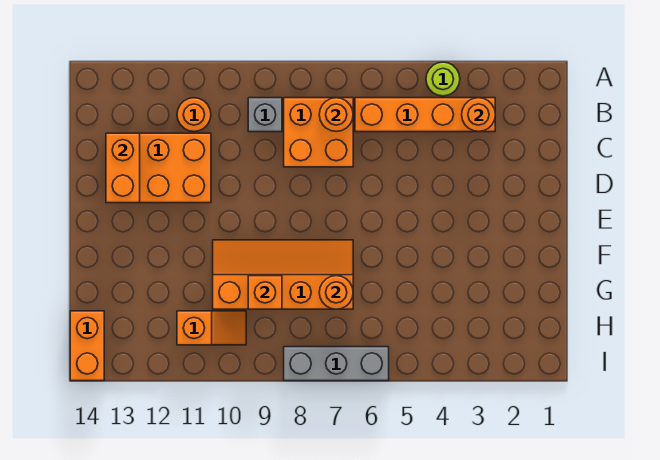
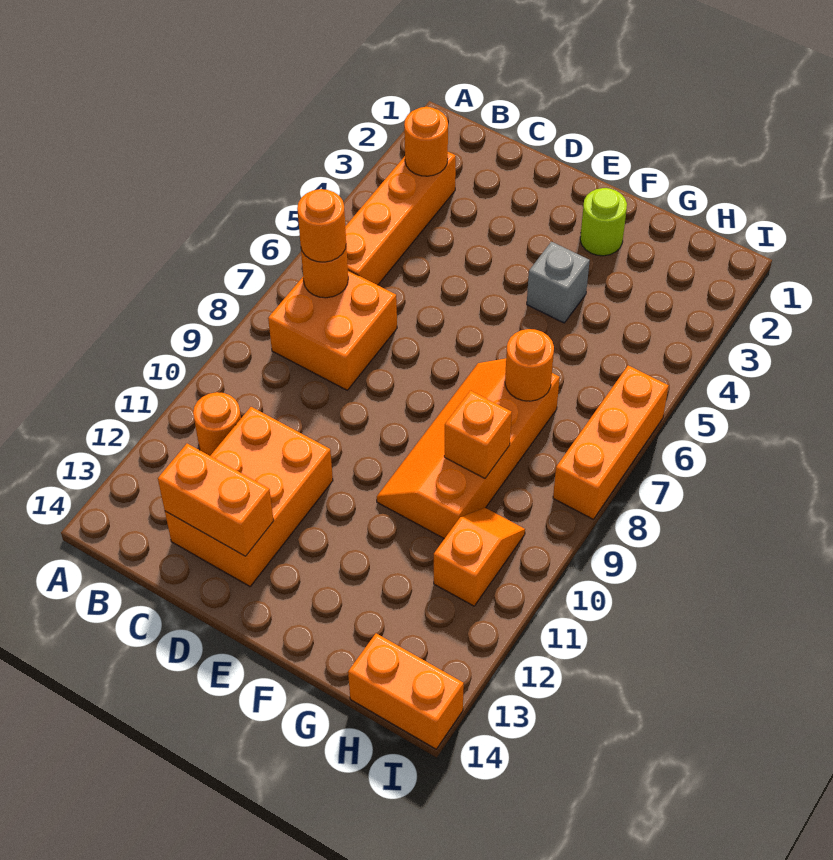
lime 1x1 round brick [426,62,460,96] -> lime 1x1 round brick moved to [580,188,627,256]
none -> orange 1x1 round brick [297,189,346,262]
grey 1x1 brick [248,98,282,132] -> grey 1x1 brick moved to [527,242,590,323]
grey 1x3 brick [284,347,389,381] -> orange 1x3 brick [553,365,669,519]

